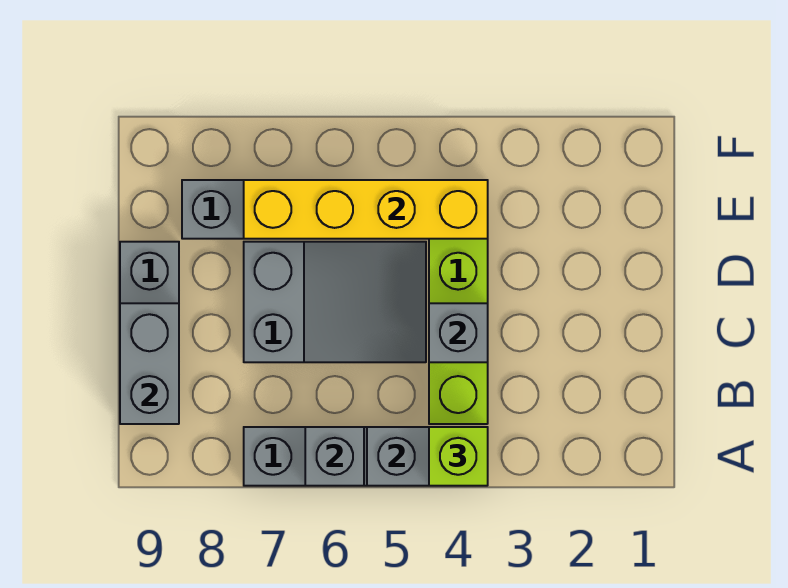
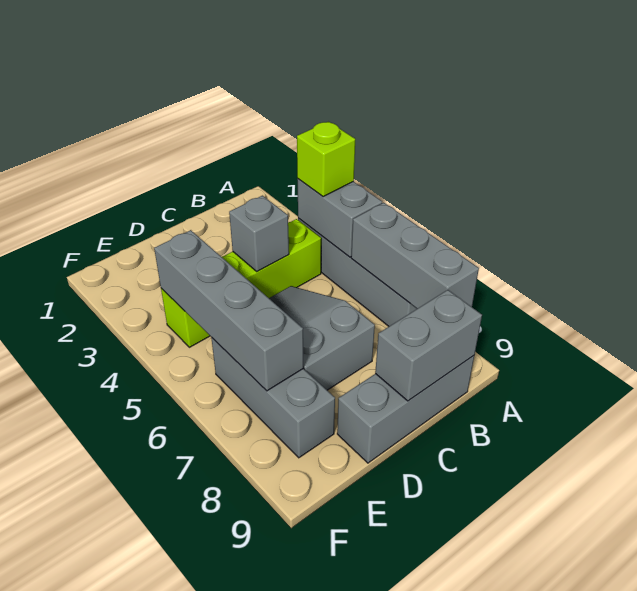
grey 1x1 brick [305,427,364,486] -> grey 1x3 brick [351,203,479,309]
yellow 1x4 brick [244,180,488,239] -> grey 1x4 brick [154,230,303,391]

